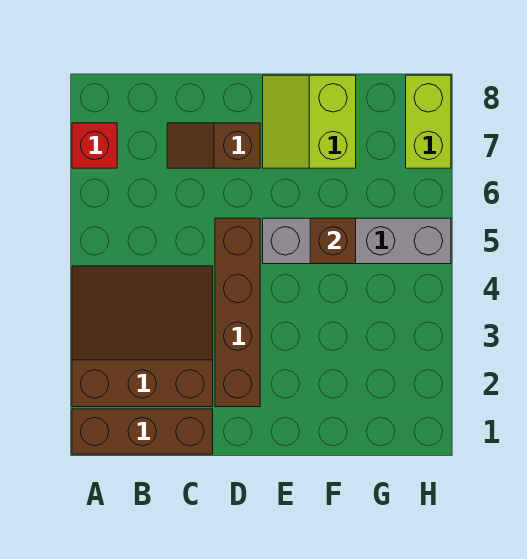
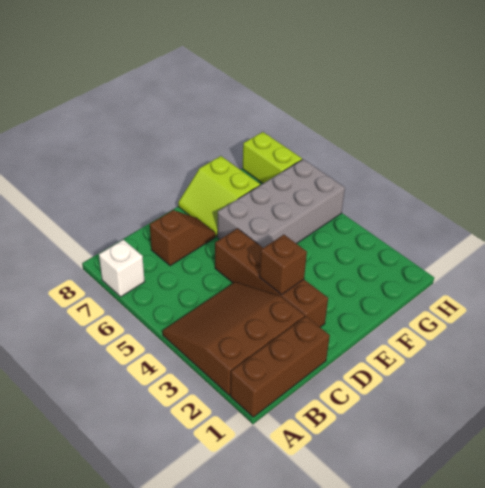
red 1x1 brick [72,123,117,168] -> white 1x1 brick [99,240,145,297]
brown 1x2 slope [167,123,260,168] -> brown 1x2 slope turned to [150,210,215,266]
grey 1x4 brick [263,218,451,264] -> grey 2x4 brick [217,159,345,248]
brown 1x1 brick [310,218,356,264] -> brown 1x1 brick moved to [259,235,307,295]

